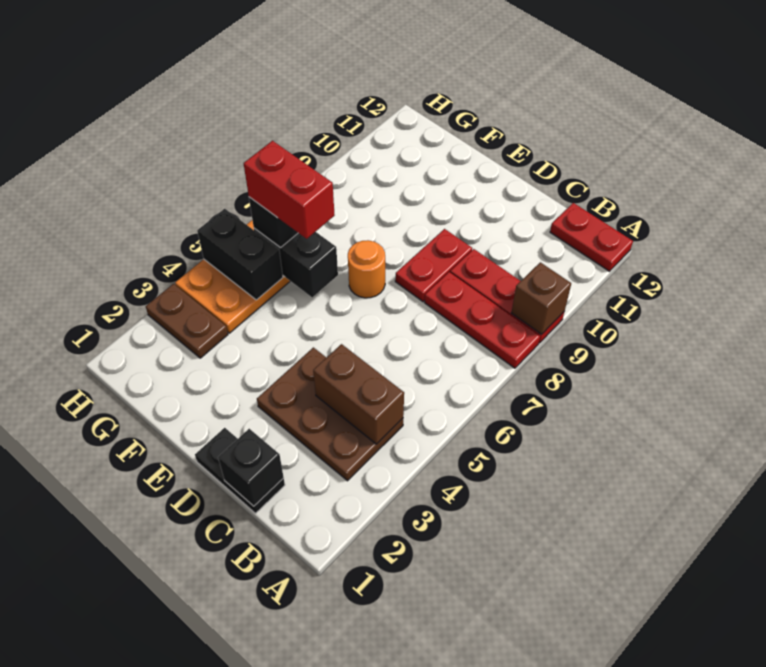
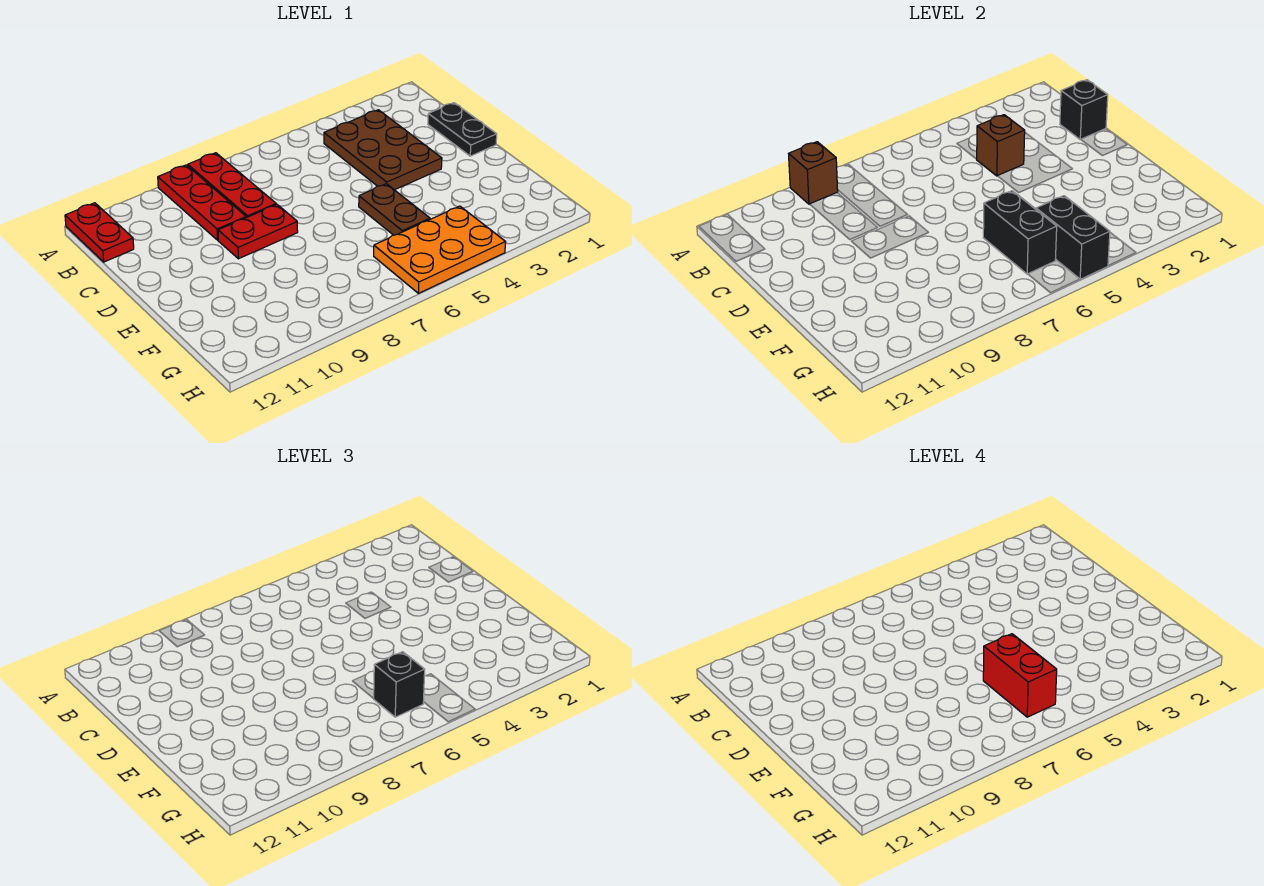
brown 1x2 brick [313,344,404,444] -> brown 1x1 brick [977,115,1025,176]
orange 1x1 round brick [348,240,385,298] -> none
brown 1x2 plate [146,284,228,358] -> brown 1x2 plate moved to [359,184,430,235]

